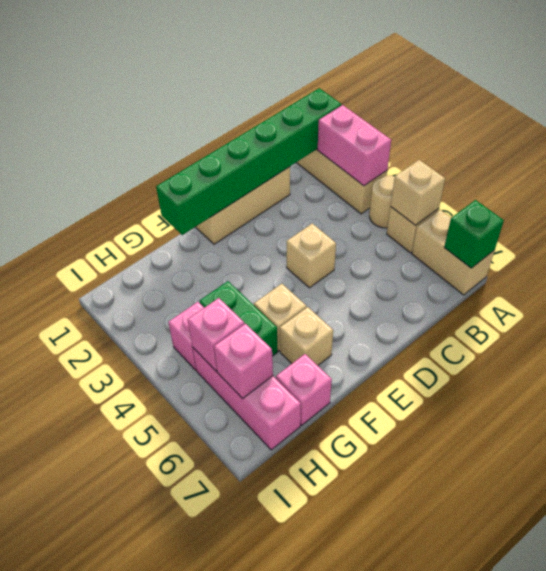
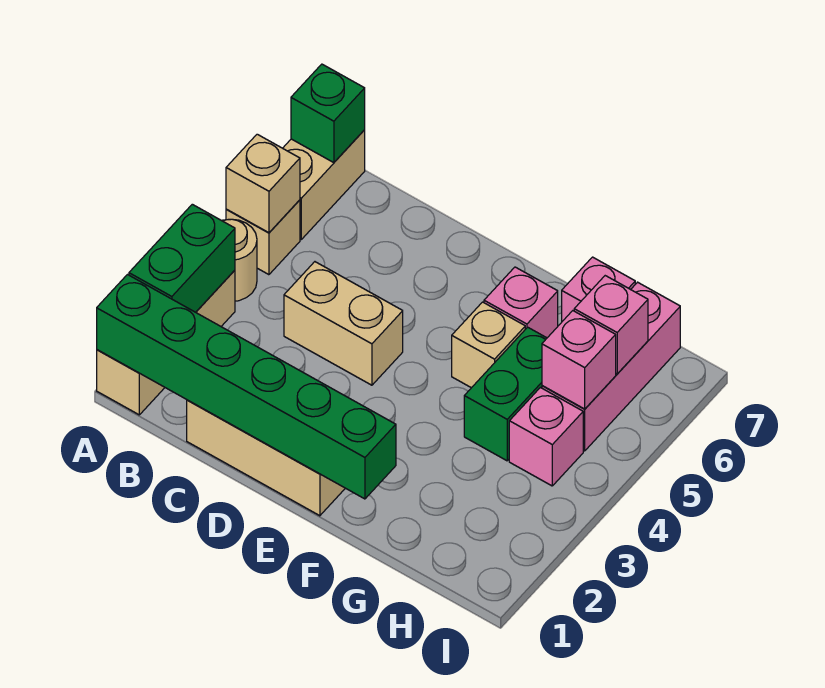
pink 1x2 brick [318,105,391,186] -> green 1x2 brick [129,204,235,312]
tan 1x1 brick [287,223,336,288] -> tan 1x2 brick [284,262,403,385]
tan 1x1 brick [280,307,333,365] -> pink 1x1 brick [484,267,558,338]

